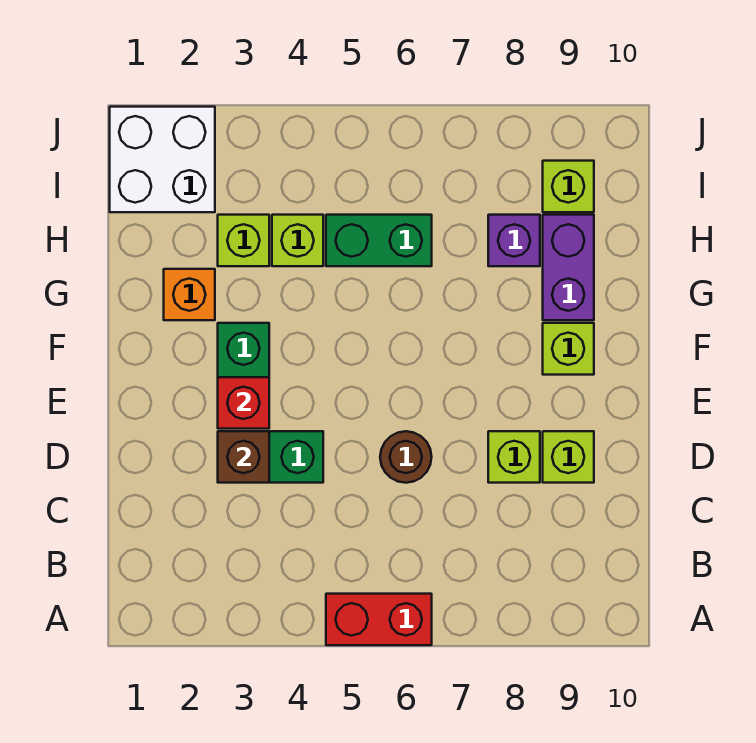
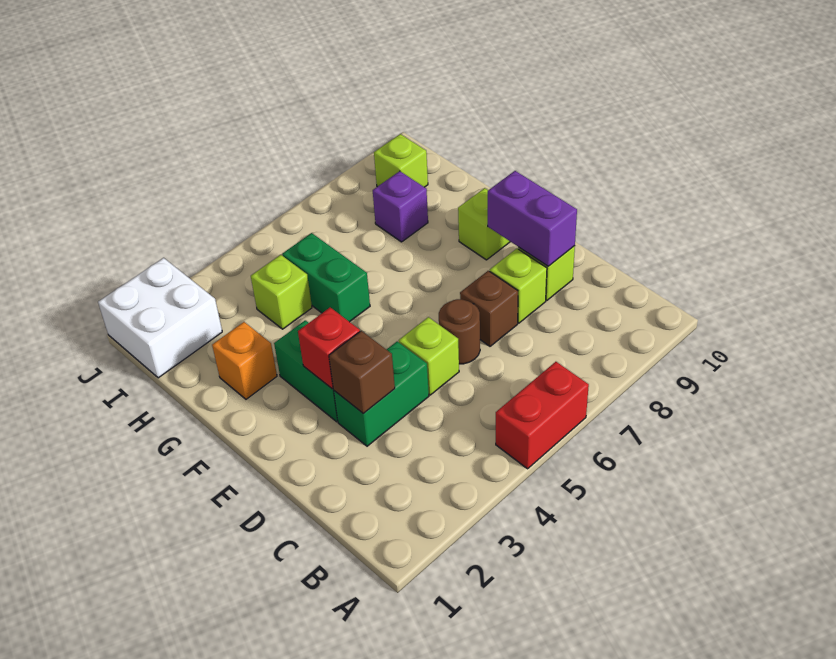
none -> brown 1x1 brick [460,271,518,346]
purple 1x2 brick [543,215,594,320] -> purple 1x2 brick moved to [488,171,577,266]
lime 1x1 brick [218,215,269,266] -> lime 1x1 brick moved to [399,317,459,395]
green 1x2 brick [326,215,432,266] -> green 1x2 brick turned to [282,233,370,322]

